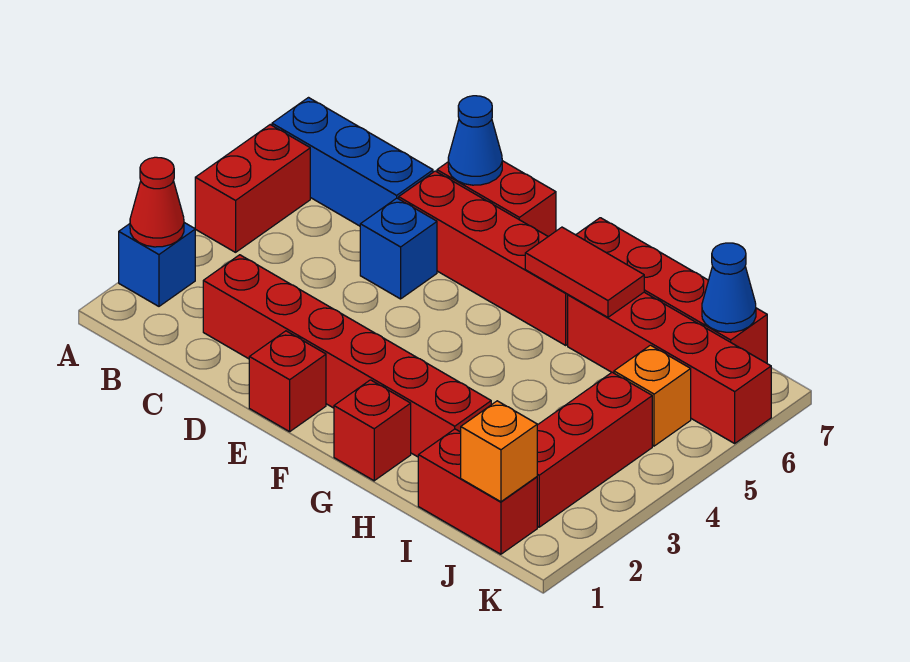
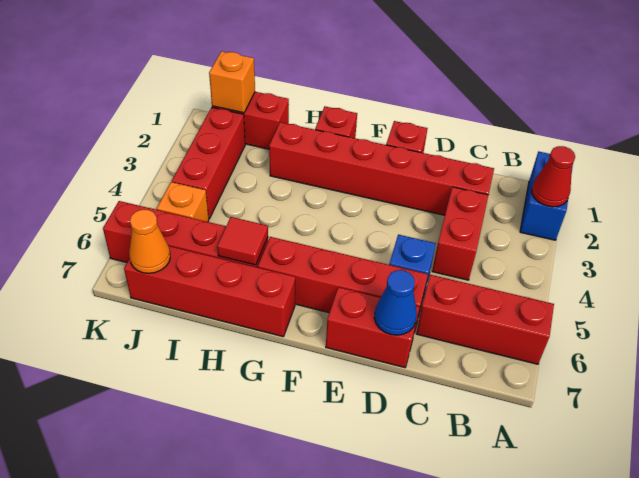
blue 1x1 brick [119,223,195,306] -> blue 1x2 brick [520,151,573,240]
red 1x2 brick [195,125,310,252] -> red 1x2 brick moved to [432,187,488,280]
blue 1x3 brick [272,98,433,226] -> red 1x3 brick [416,275,554,364]
red 1x2 tile [525,227,644,317] -> red 1x1 tile [217,217,268,265]
blue 1x1 cone [702,243,756,332] -> orange 1x1 cone [129,210,170,273]

